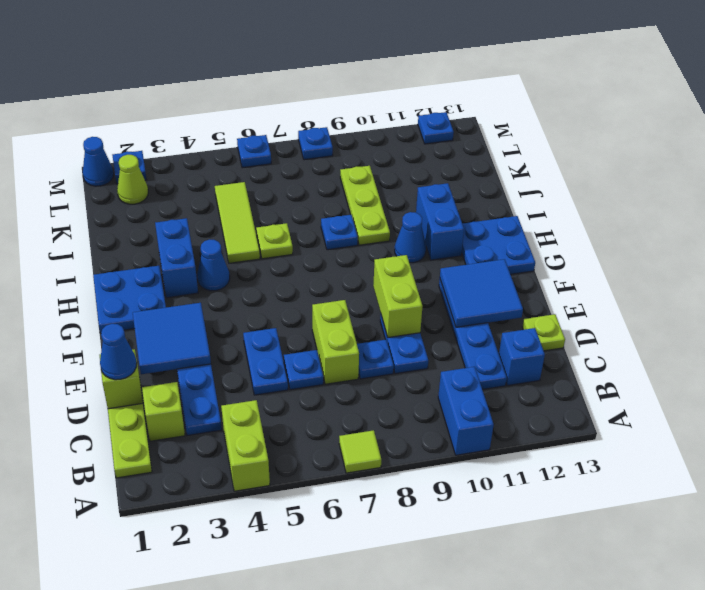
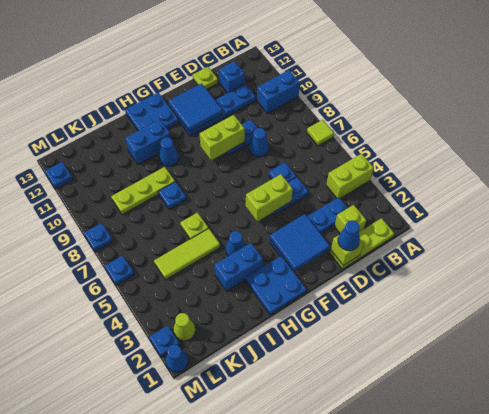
lime 1x2 brick [312,300,359,384] -> lime 1x2 brick moved to [246,174,293,221]
blue 1x1 plate [357,340,394,379] -> blue 1x1 cone [250,128,269,157]

